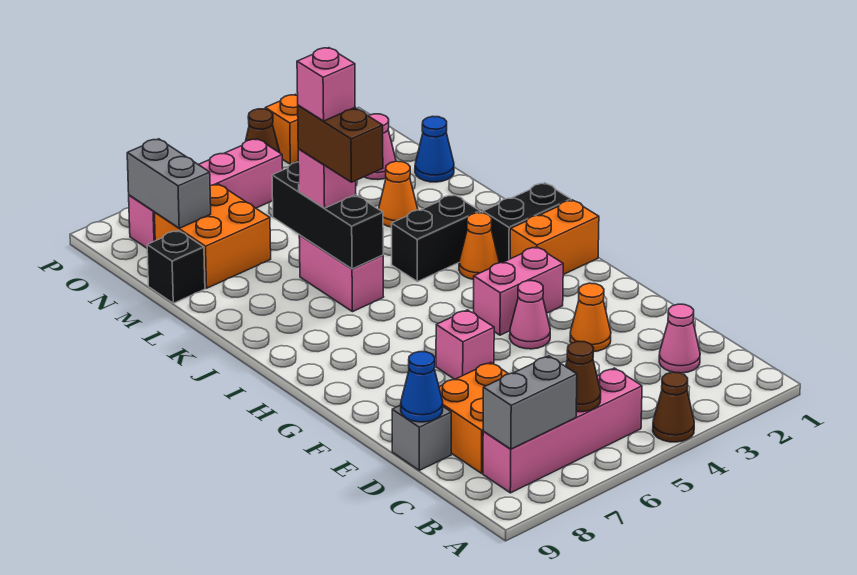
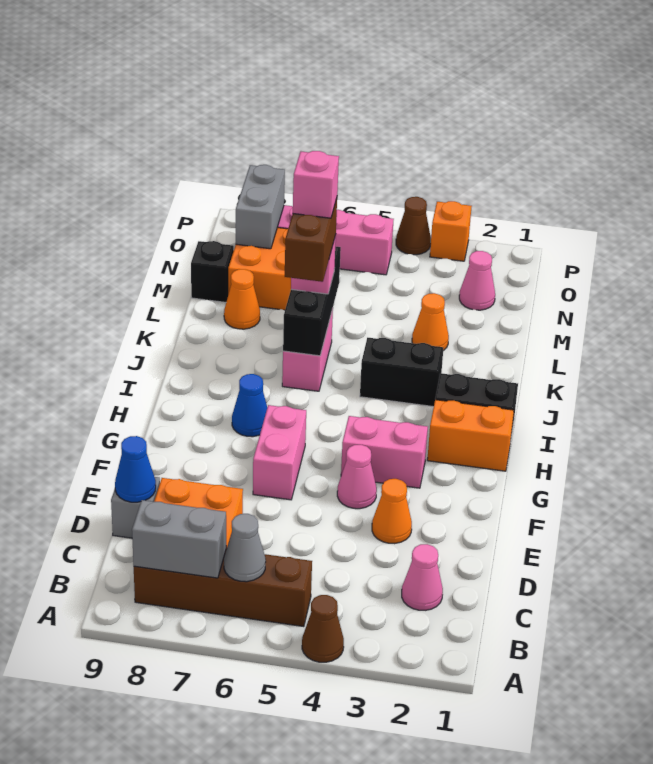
pink 1x4 brick [483,368,642,493] -> brown 1x4 brick [134,549,312,627]
brown 1x1 cone [566,341,601,412] -> grey 1x1 cone [224,514,266,582]
pink 1x1 brick [436,310,494,379] -> pink 1x2 brick [253,405,306,500]
orange 1x1 cone [459,213,499,279] -> orange 1x1 cone moved to [224,269,260,329]
blue 1x1 cone [415,116,454,182] -> blue 1x1 cone moved to [232,374,267,437]

